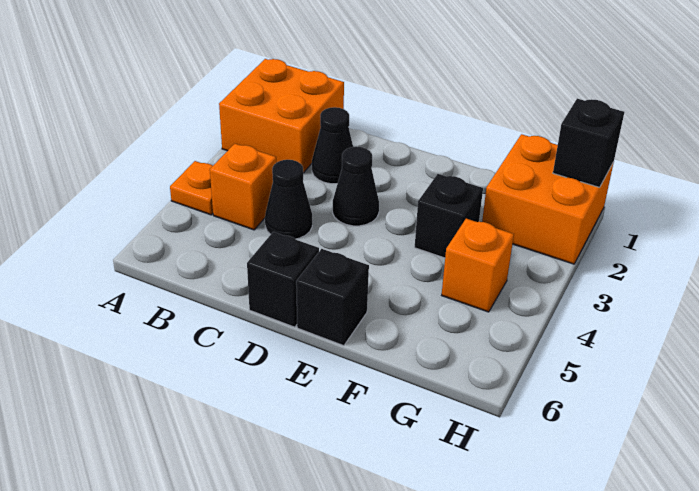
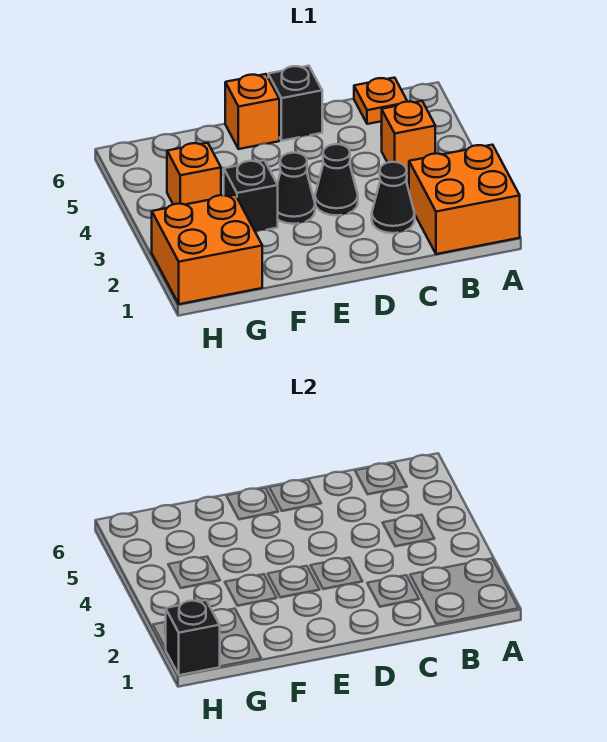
orange 1x1 plate [170,161,213,215] -> orange 1x1 plate moved to [354,78,408,124]
black 1x1 cone [265,160,312,239] -> black 1x1 cone moved to [277,153,315,224]
black 1x1 brick [296,249,369,346] -> orange 1x1 brick [225,74,279,149]

